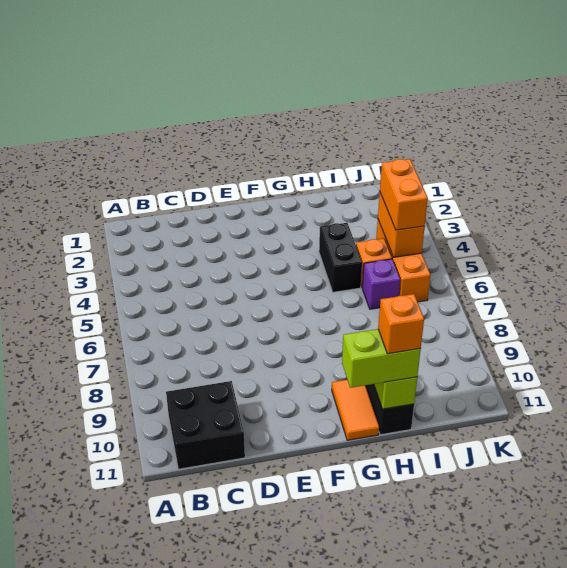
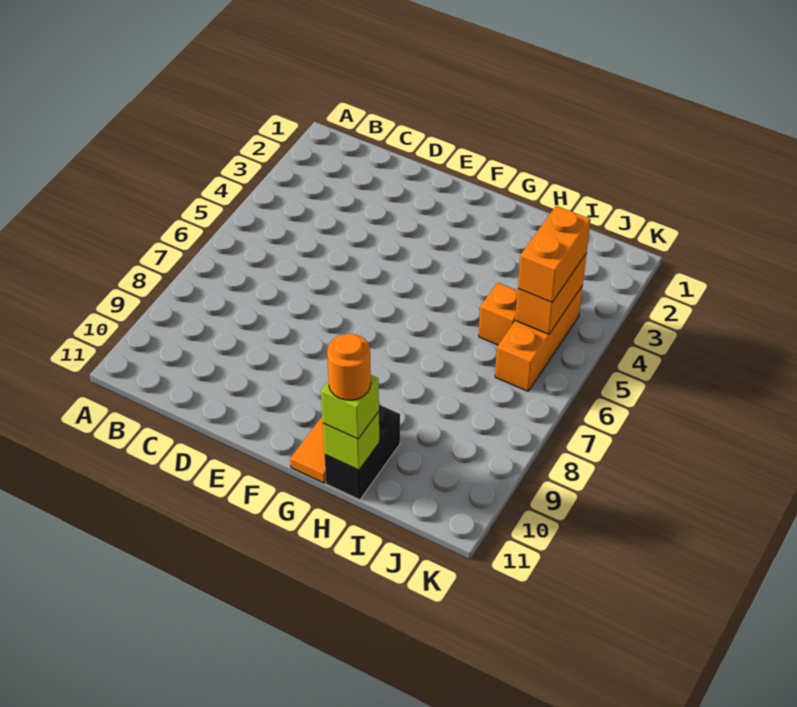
black 2x2 brick [166,381,245,469] -> none
lime 1x2 brick [342,329,421,388] -> lime 1x1 brick [321,375,379,439]
black 1x2 brick [319,223,362,292] -> none
orange 1x1 brick [378,294,424,354] -> orange 1x1 round brick [327,334,371,400]
purple 1x1 brick [362,259,400,309] -> none

